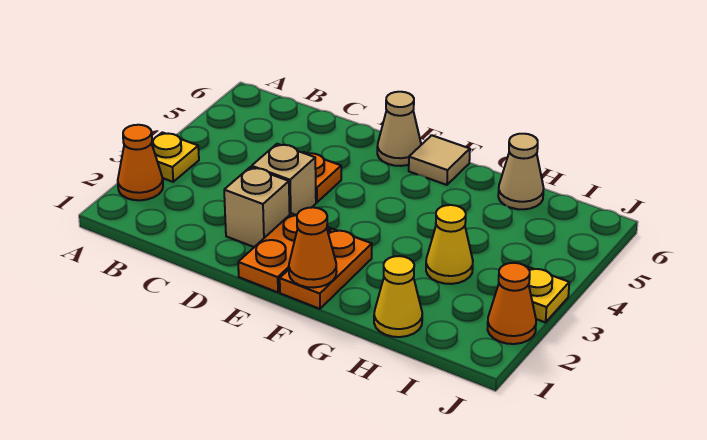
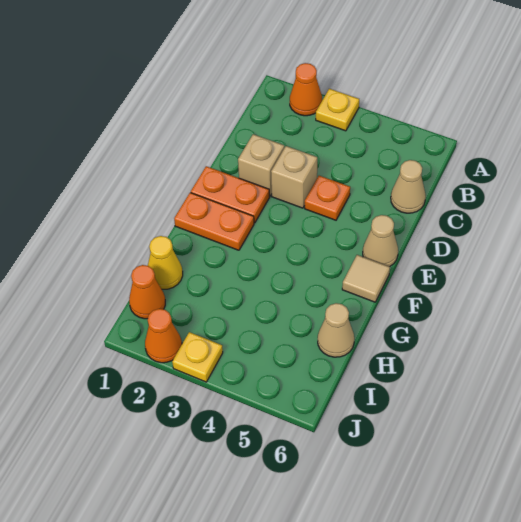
none -> tan 1x1 cone [391,160,426,213]
orange 1x1 cone [289,207,337,288] -> orange 1x1 cone moved to [129,265,165,319]
yellow 1x1 cone [426,205,473,284] -> none

